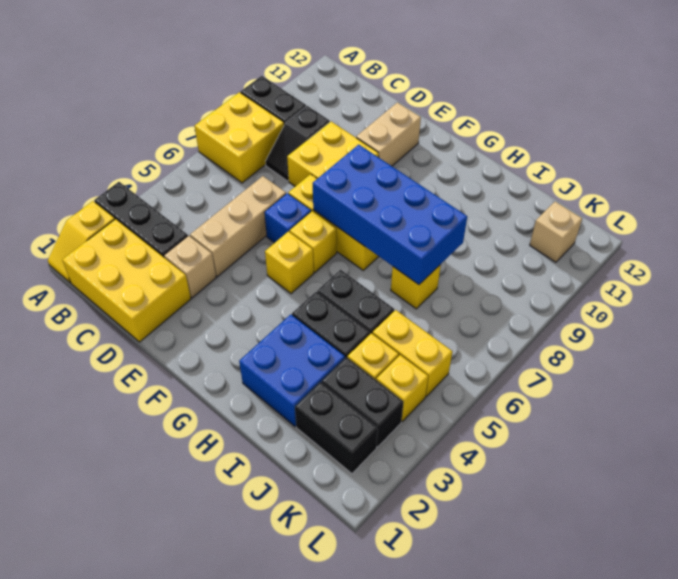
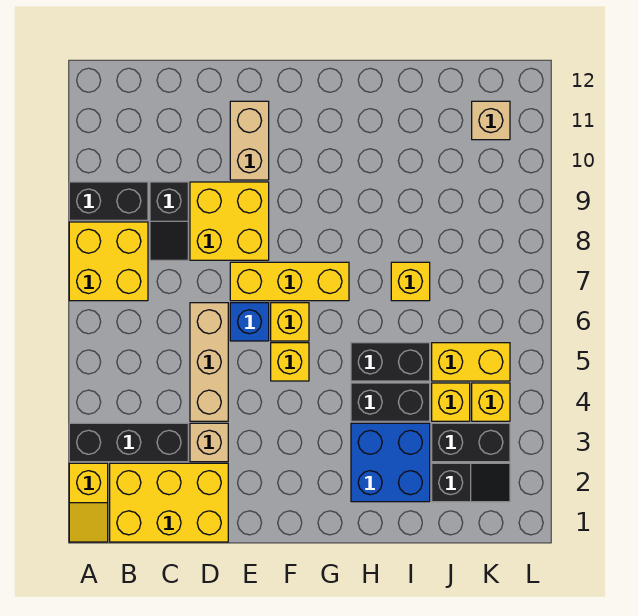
blue 2x4 brick [313,145,467,285] -> none
black 1x2 brick [295,382,378,474] -> black 1x2 slope [432,463,510,502]

